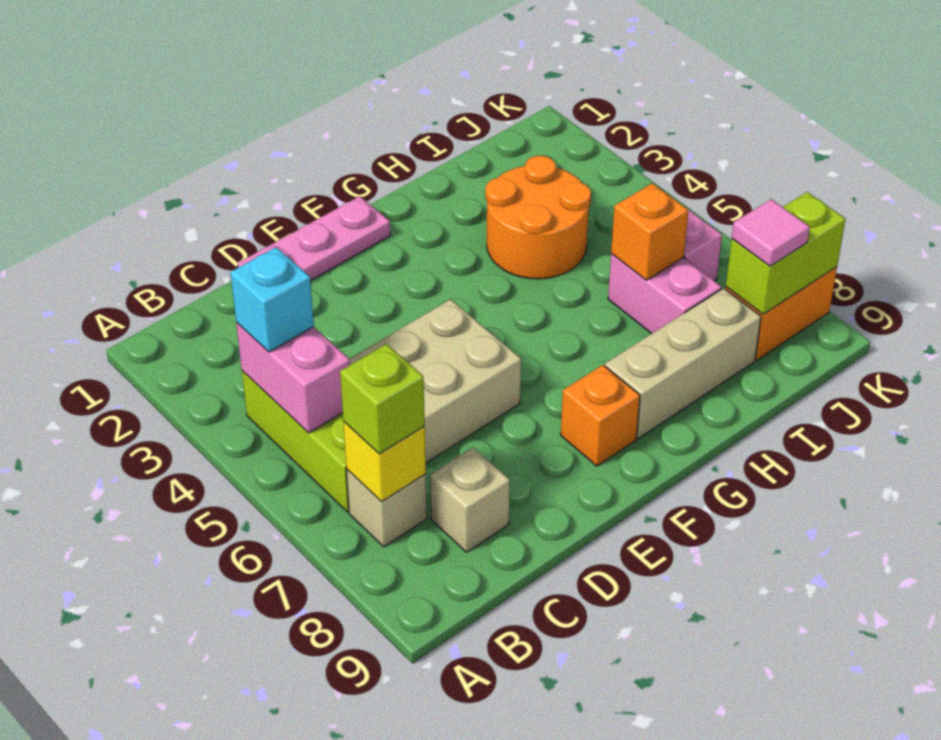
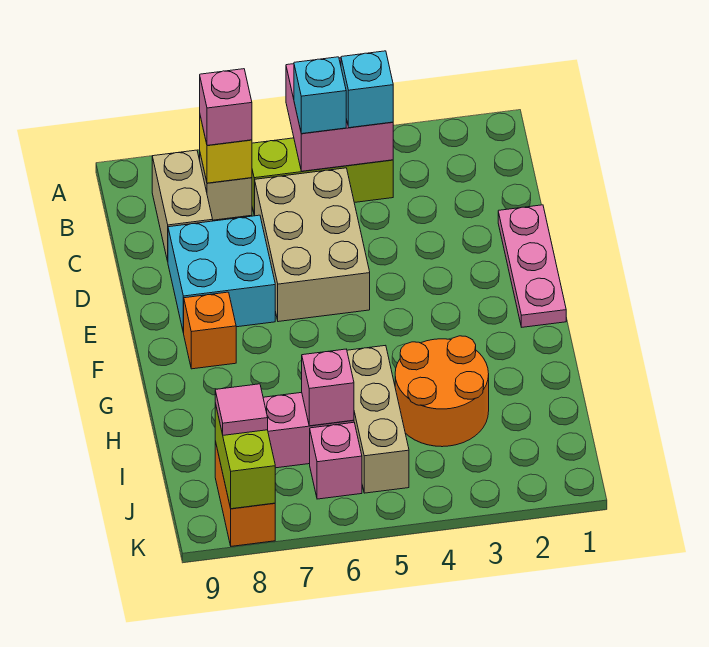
pink 1x2 brick [236,323,350,433] -> pink 2x2 brick [286,58,393,171]
none -> cyan 1x1 brick [294,57,346,134]
lime 1x1 brick [340,344,425,454] -> pink 1x1 brick [200,69,252,145]
tan 1x1 brick [430,447,510,552] -> tan 1x2 brick [152,150,213,261]
none -> cyan 2x2 brick [168,215,275,333]
tan 1x3 brick [605,288,761,439] -> tan 1x3 brick moved to [347,345,409,493]
orange 1x1 brick [611,183,688,280] -> pink 1x1 brick [302,349,354,426]

